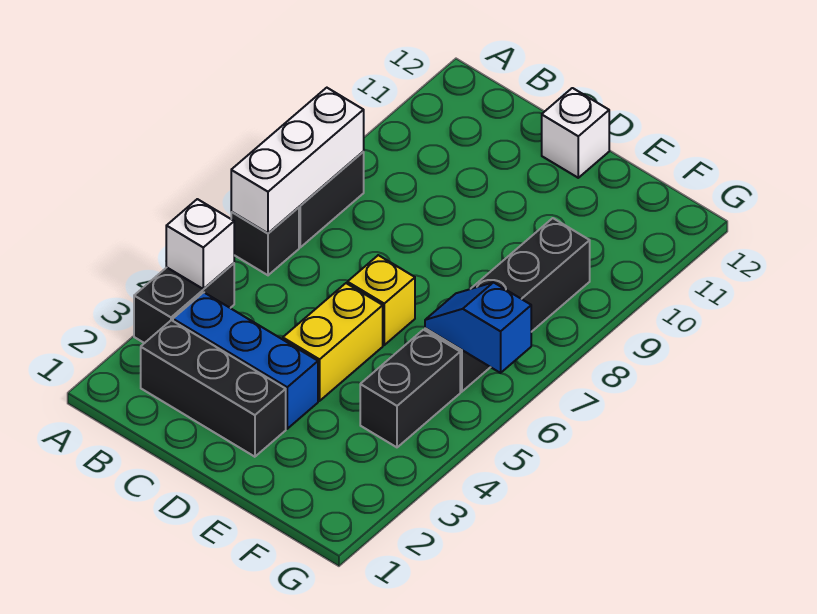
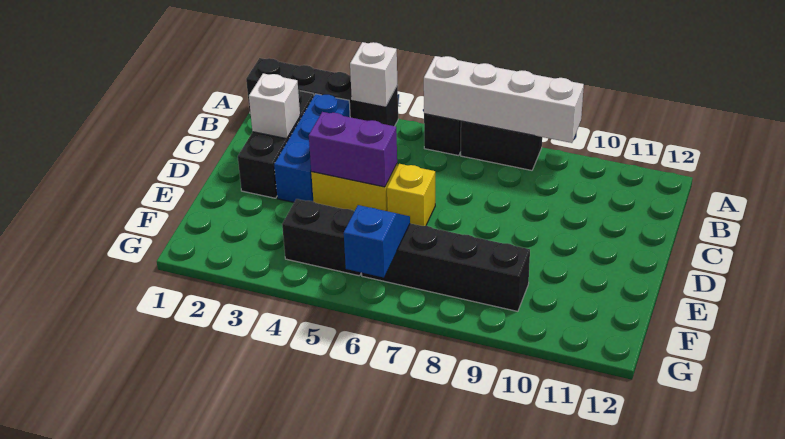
black 1x2 brick [134,263,234,343] -> black 1x4 brick [246,58,398,126]
white 1x3 brick [231,88,364,233] -> white 1x4 brick [424,56,584,143]
none -> purple 1x2 brick [309,112,397,187]
white 1x1 brick [542,88,609,178] -> white 1x1 brick moved to [249,73,300,139]

